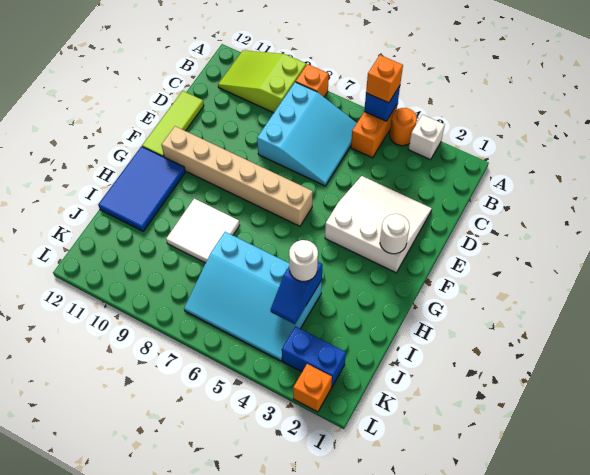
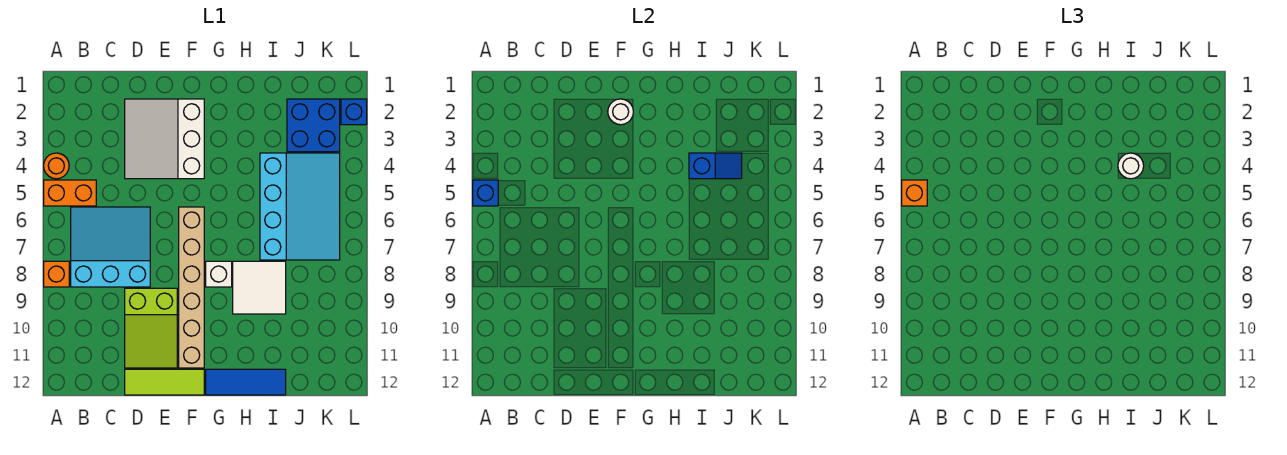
white 1x1 brick [408,115,445,160] -> white 1x1 brick moved to [206,261,232,287]
lime 2x3 slope [218,50,306,113] -> lime 2x3 slope moved to [125,288,177,368]
blue 2x3 tile [98,146,185,231] -> blue 1x3 tile [206,369,286,395]
blue 1x2 brick [282,326,346,387] -> blue 2x2 brick [287,99,340,152]
orange 1x1 brick [293,364,332,412] -> blue 1x1 brick [341,99,367,125]

